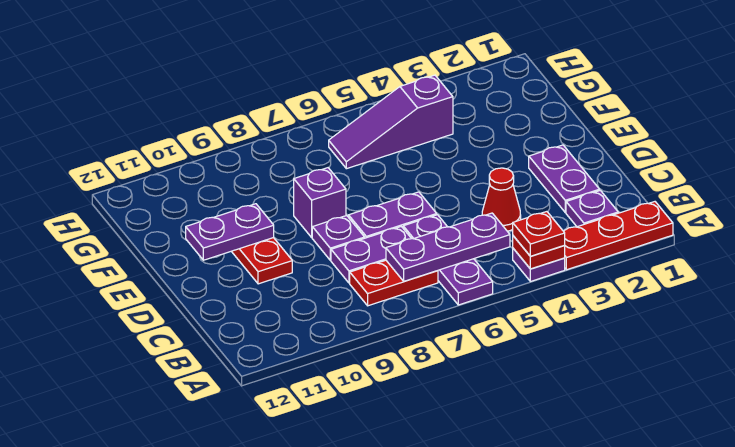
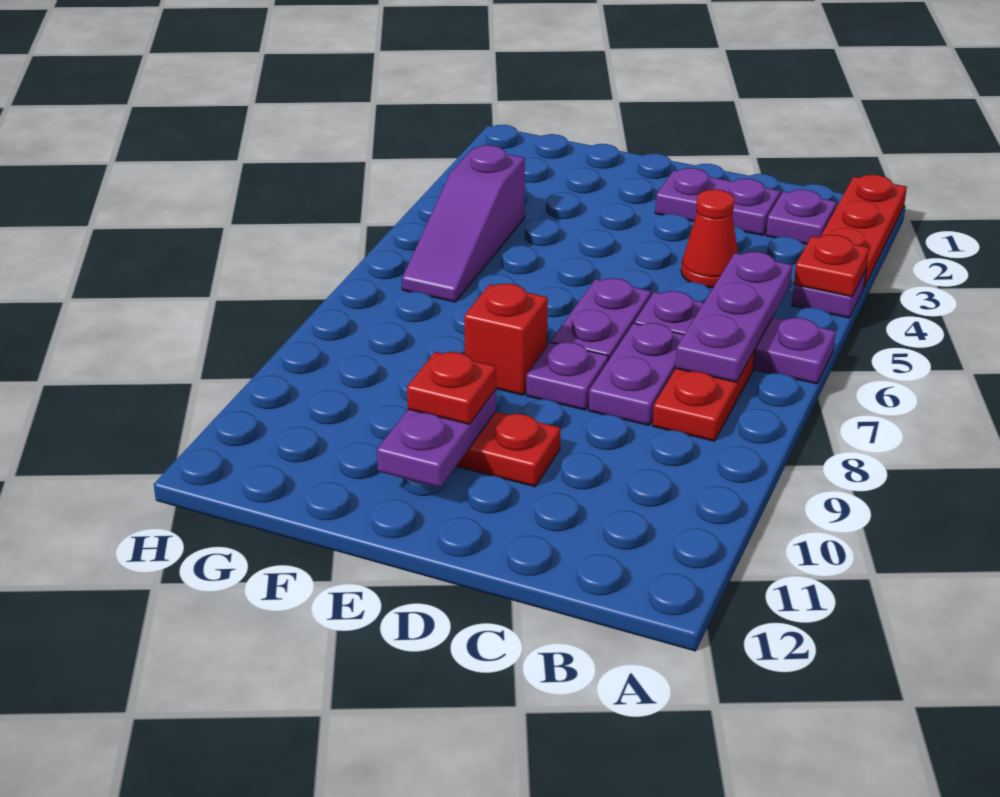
red 1x1 plate [513,212,565,256] -> red 1x1 plate moved to [407,352,496,424]
purple 1x1 brick [294,168,346,237] -> red 1x1 brick [464,284,548,395]

